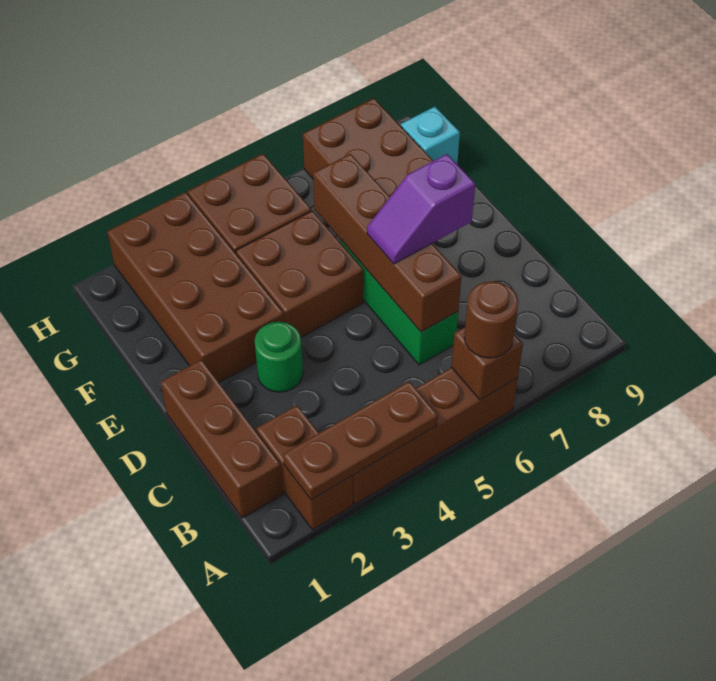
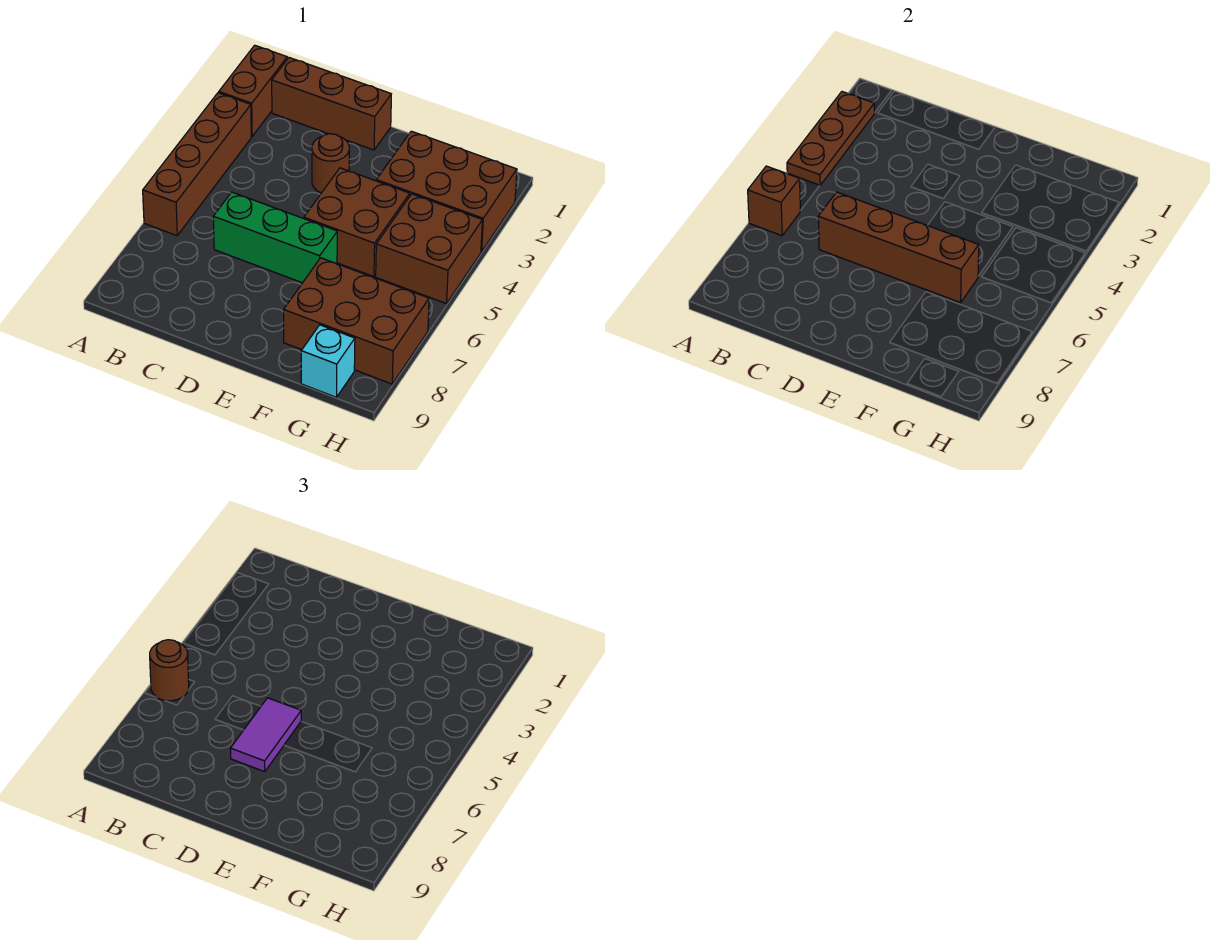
brown 1x2 brick [256,405,353,530] -> brown 1x2 brick turned to [219,45,287,137]
green 1x1 round brick [255,322,303,392] -> brown 1x1 round brick [312,134,349,193]
purple 1x2 slope [367,154,475,264] -> purple 1x2 tile [230,698,301,772]
brown 2x4 brick [107,192,284,382] -> brown 2x3 brick [376,131,517,252]

